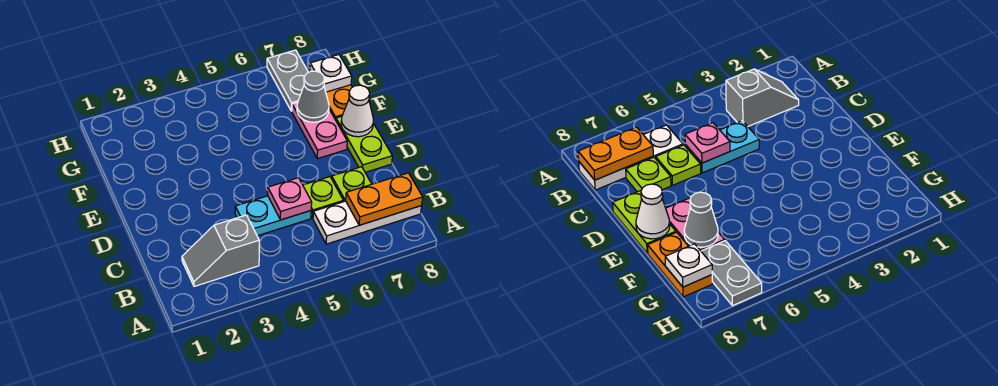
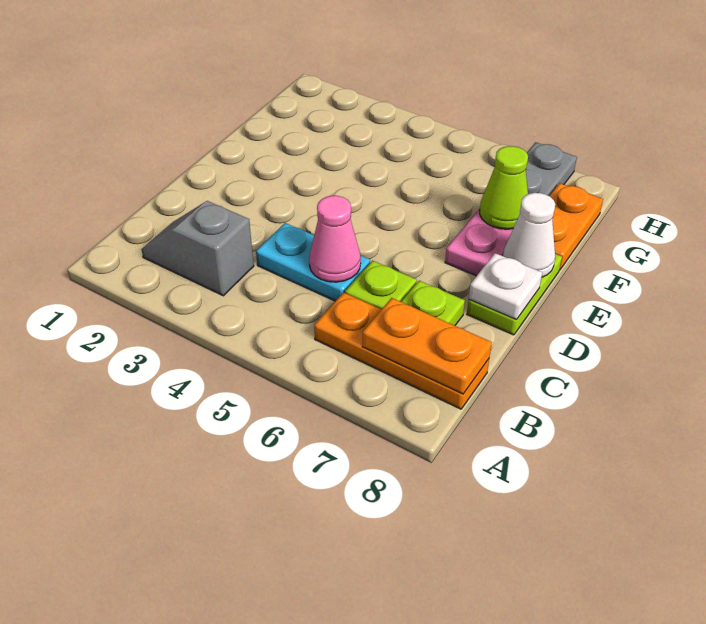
white 1x3 plate [313,201,422,244] -> orange 1x3 plate [314,292,489,409]
pink 1x1 plate [268,178,312,220] -> pink 1x1 cone [309,196,361,282]
grey 1x1 cone [297,71,329,122] -> lime 1x1 cone [480,146,528,229]
white 1x1 plate [310,55,352,92] -> white 1x1 plate moved to [469,253,542,320]

